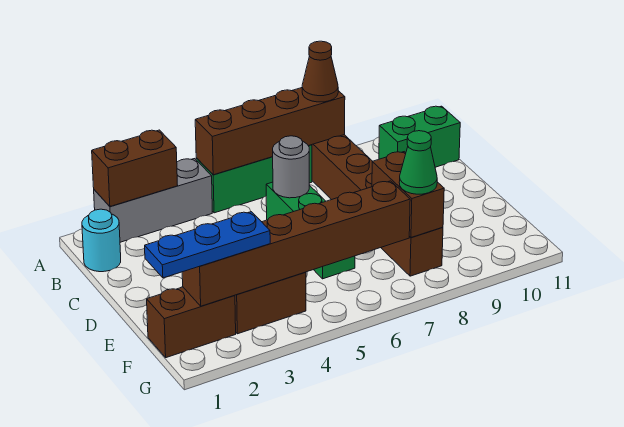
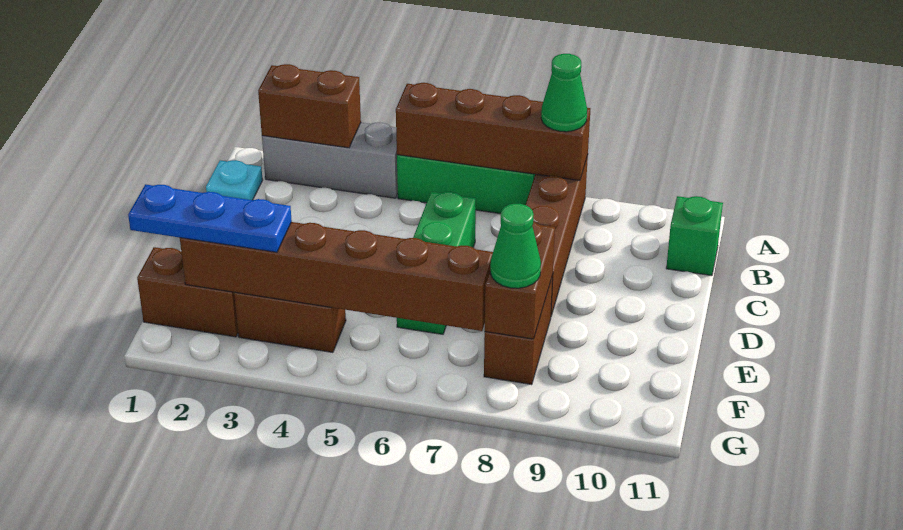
brown 1x1 cone [302,41,338,102] -> green 1x1 cone [541,54,587,132]
cyan 1x1 round brick [82,209,121,272] -> cyan 1x1 plate [206,160,263,200]
green 1x2 brick [379,106,460,167] -> green 1x1 brick [666,196,723,276]
grey 1x1 round brick [273,136,309,198] -> none

